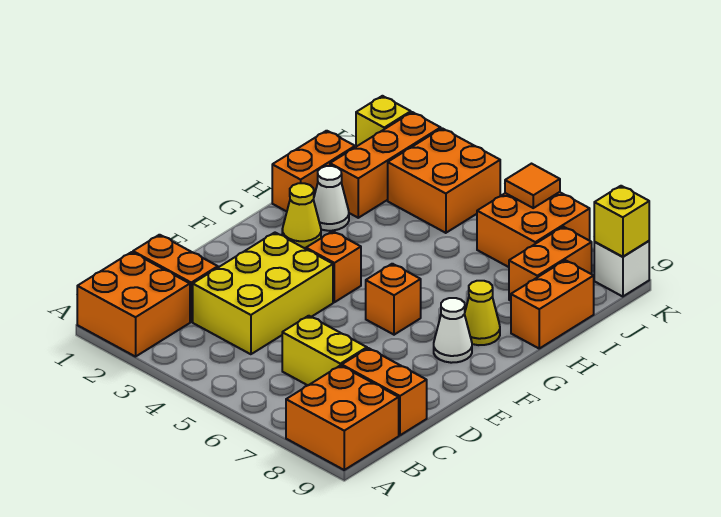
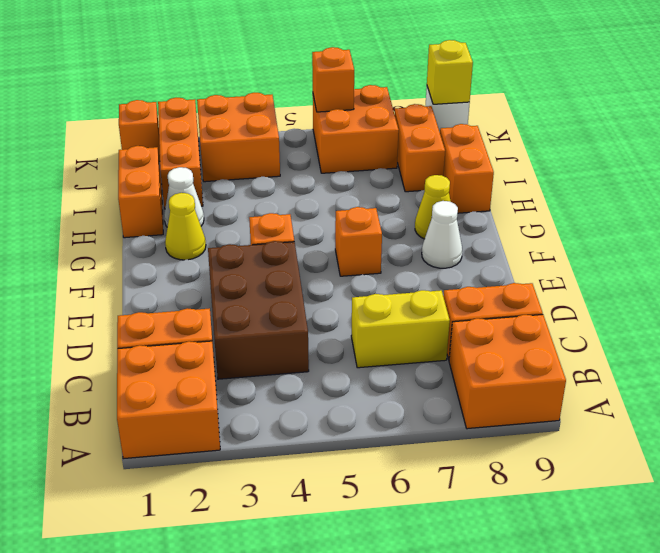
yellow 2x3 brick [193,233,333,354] -> brown 2x3 brick [208,241,309,379]
yellow 1x1 brick [356,96,411,147] -> orange 1x1 brick [119,100,160,161]
orange 1x1 tile [505,164,560,208] -> orange 1x1 brick [312,47,354,112]

